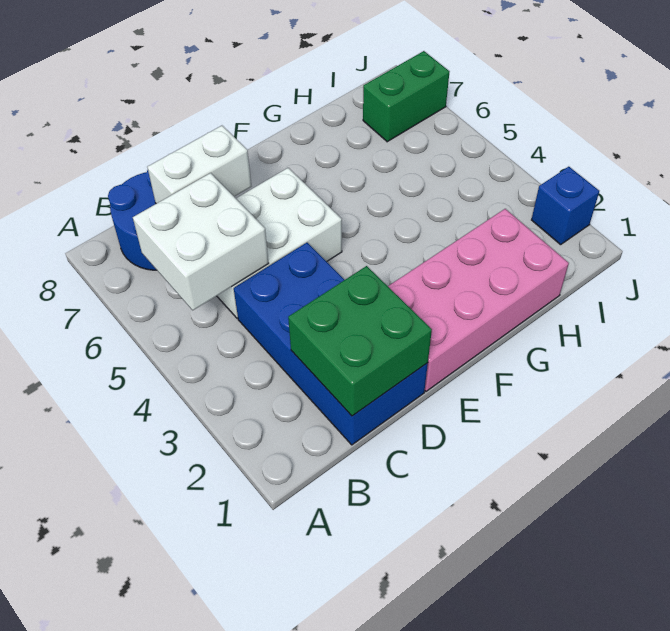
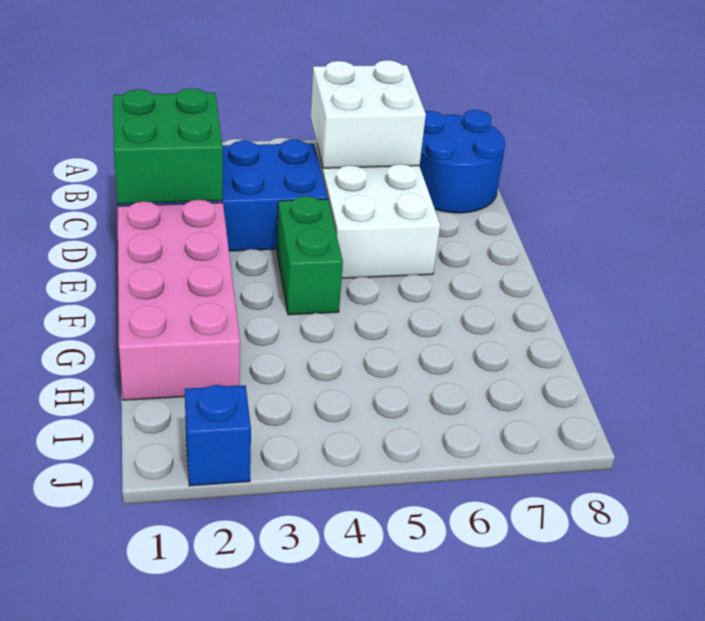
white 1x2 brick [147,126,252,204] -> none
green 1x2 brick [363,51,449,142] -> green 1x2 brick moved to [277,196,343,315]

